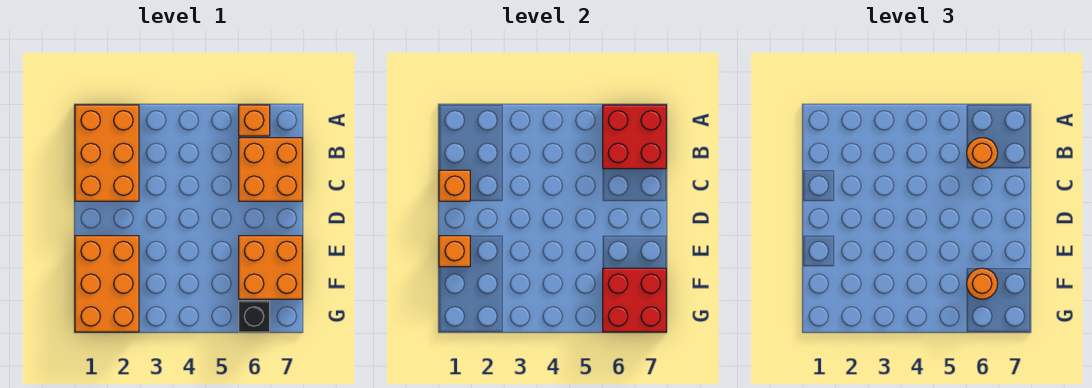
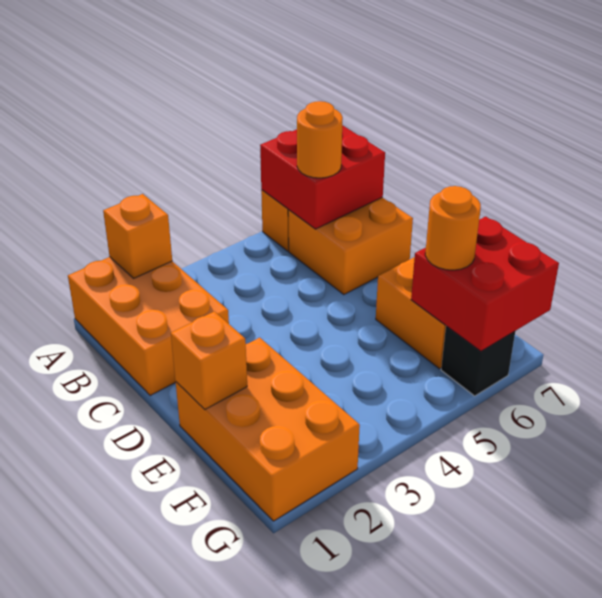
orange 1x1 brick [439,170,470,201] -> orange 1x1 brick moved to [103,194,172,278]

